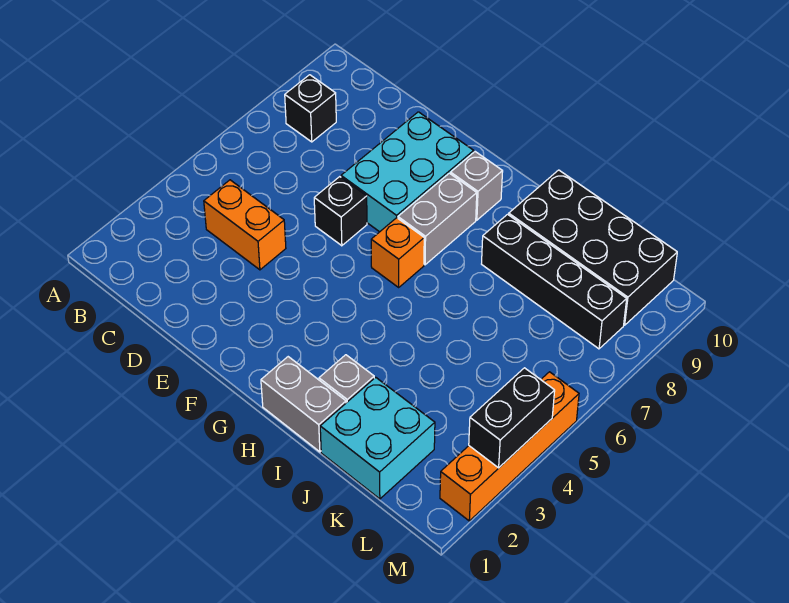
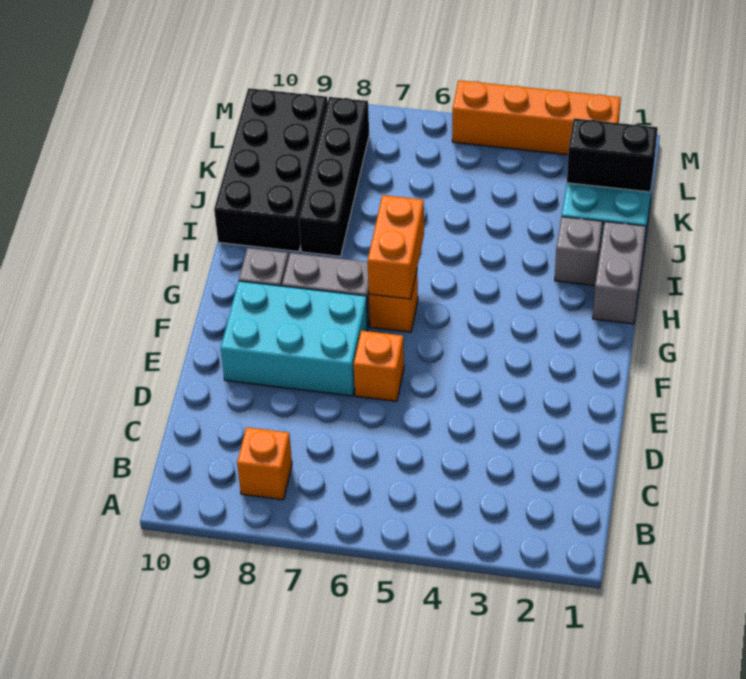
black 1x1 brick [285,75,336,142] -> orange 1x1 brick [237,427,292,500]
orange 1x2 brick [204,180,286,270] -> orange 1x2 brick moved to [368,195,424,299]
black 1x1 brick [314,177,367,246] -> orange 1x1 brick [354,331,404,401]
black 1x2 brick [469,368,555,468] -> black 1x2 brick moved to [567,118,658,192]

